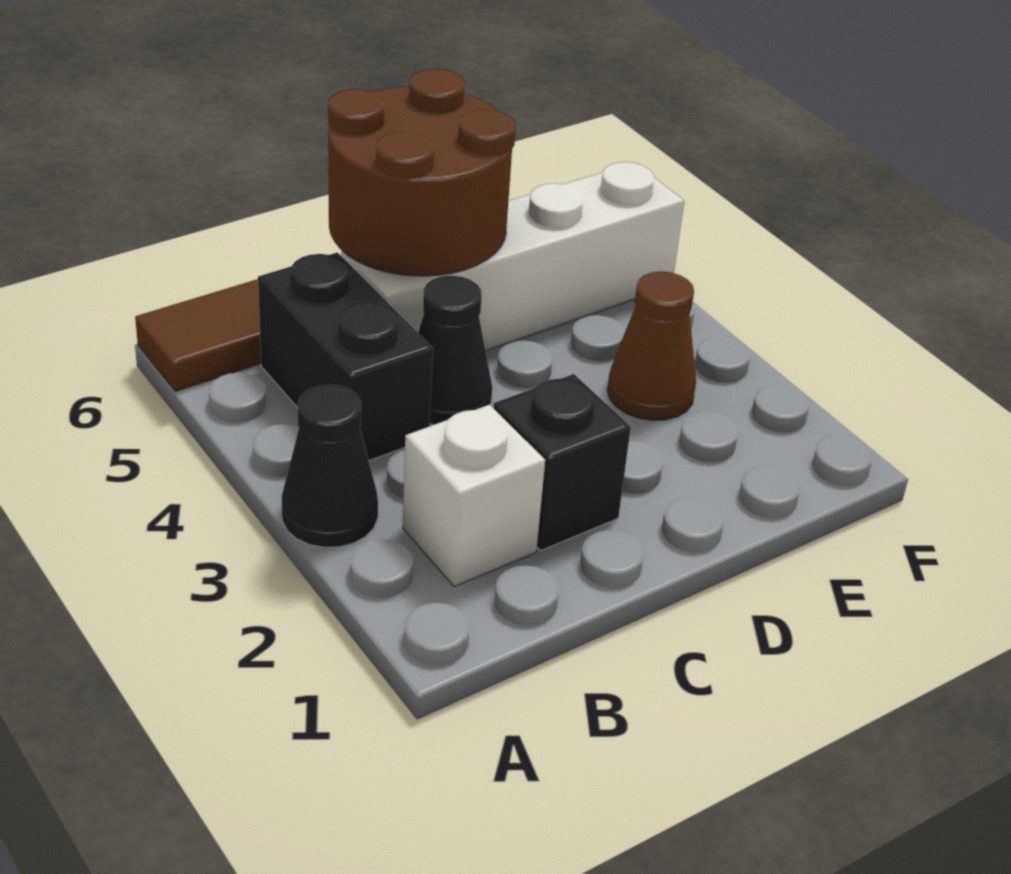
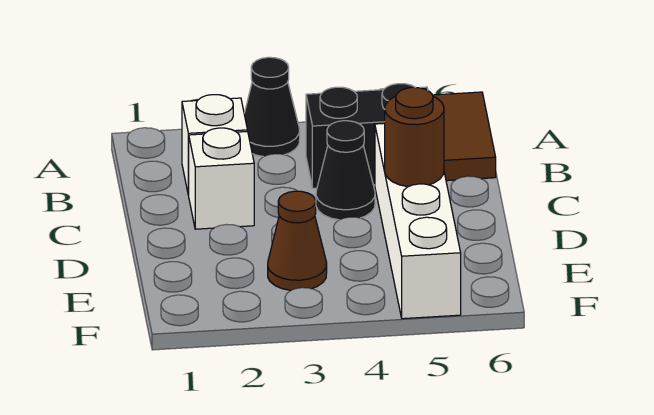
black 1x1 brick [494,374,631,551] -> white 1x1 brick [189,128,254,229]
brown 2x2 round brick [328,69,516,276] -> brown 1x1 round brick [385,87,444,187]

